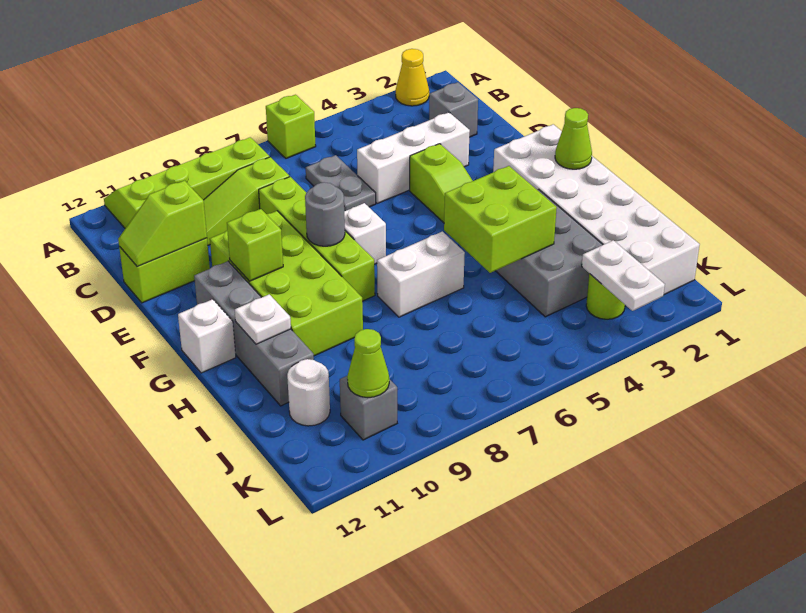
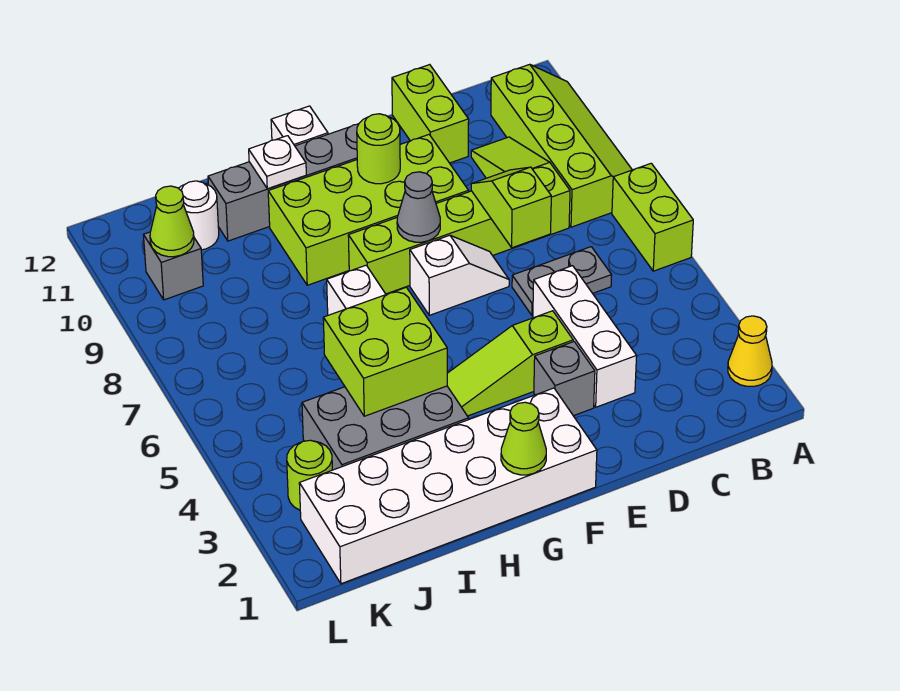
lime 1x1 brick [266,95,316,158] -> lime 1x2 brick [612,163,693,271]
grey 1x1 brick [429,82,478,137] -> grey 1x1 brick moved to [534,342,595,416]
lime 1x2 slope [118,181,207,266] -> lime 1x2 slope moved to [471,167,551,248]
grey 1x1 round brick [305,182,345,246] -> grey 1x1 cone [397,172,440,242]
lime 1x1 brick [227,209,283,281] -> lime 1x1 round brick [357,114,400,184]
white 1x2 plate [582,240,665,311] -> none

